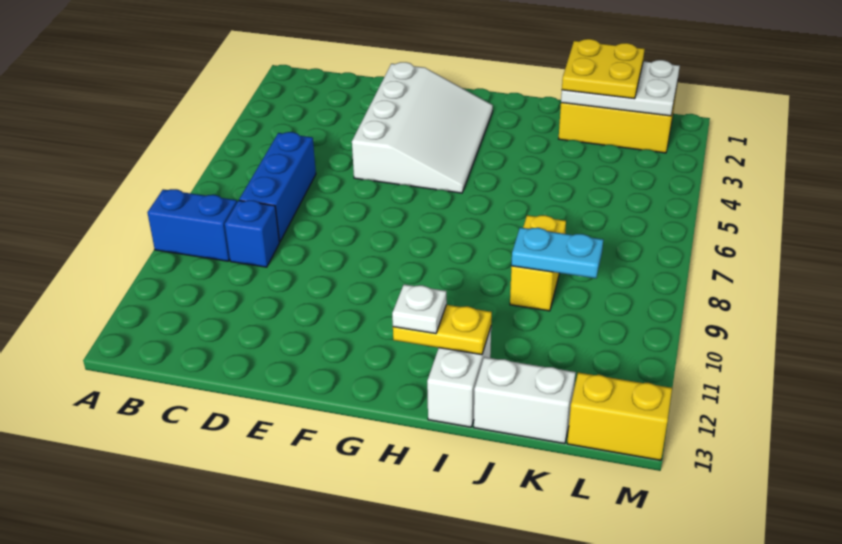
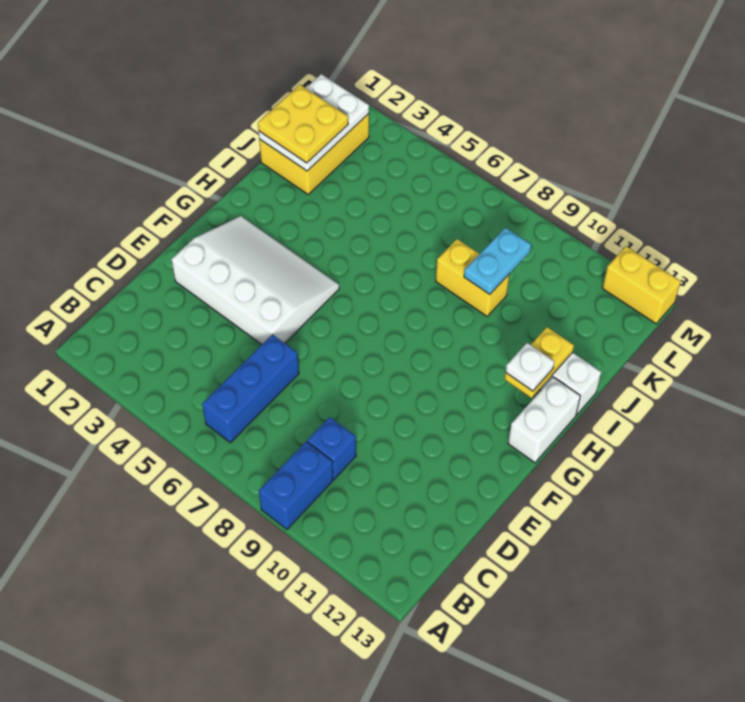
blue 1x3 brick [239,132,316,242] -> blue 1x3 brick turned to [202,334,299,443]
white 1x2 brick [474,357,576,444] -> white 1x2 brick moved to [508,377,580,463]
yellow 1x2 brick [567,372,672,460] -> yellow 1x2 brick turned to [602,246,681,324]

